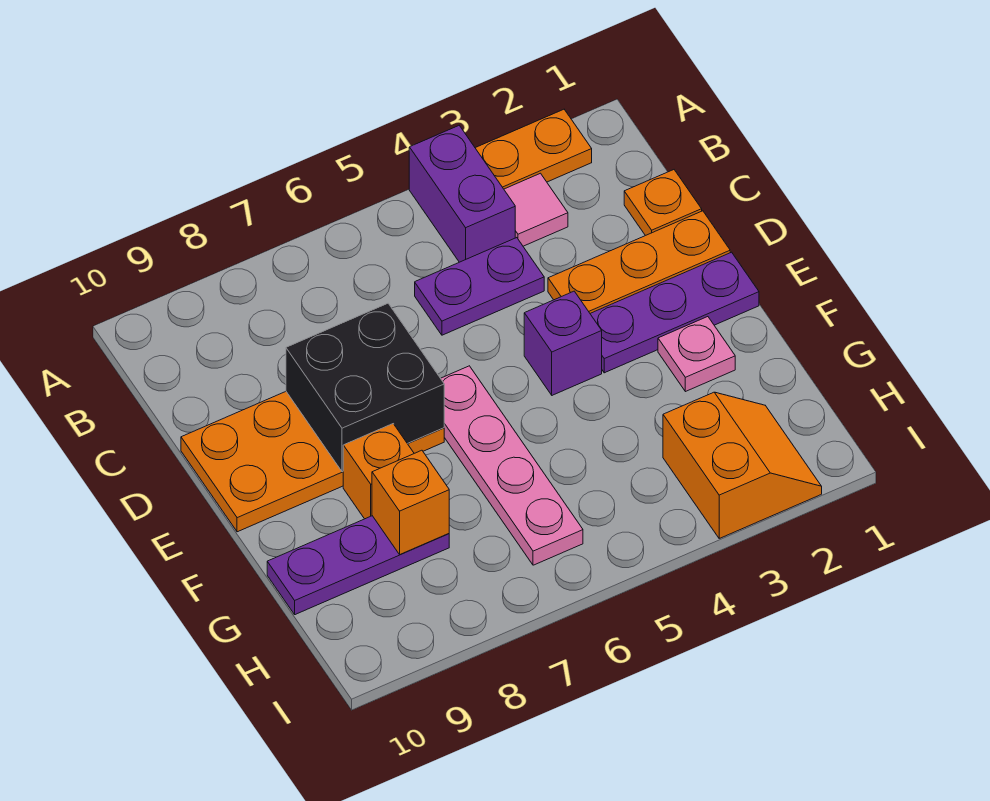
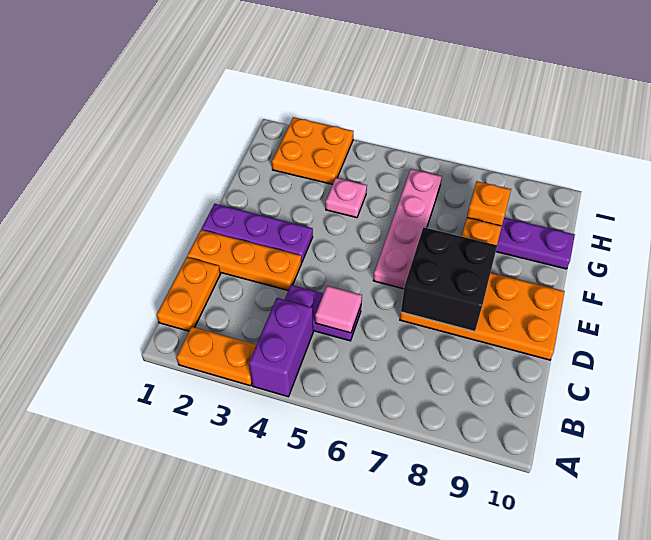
pink 1x1 tile [504,173,568,246] -> pink 1x1 tile moved to [315,286,362,333]
orange 1x1 plate [624,170,702,236] -> orange 1x2 plate [157,257,220,331]
purple 1x1 brick [524,291,602,395] -> none
pink 1x1 plate [658,317,735,392] -> pink 1x1 plate moved to [326,178,367,218]
orange 2x2 slope [663,392,822,538] -> orange 2x2 plate [272,117,353,184]

